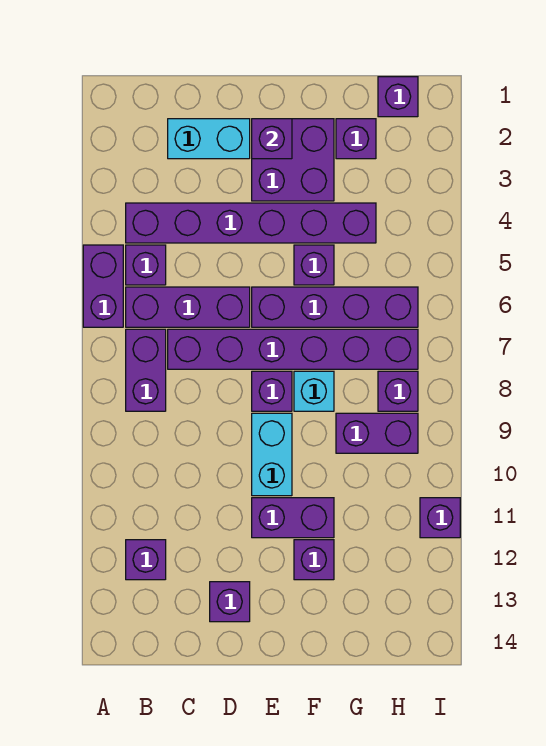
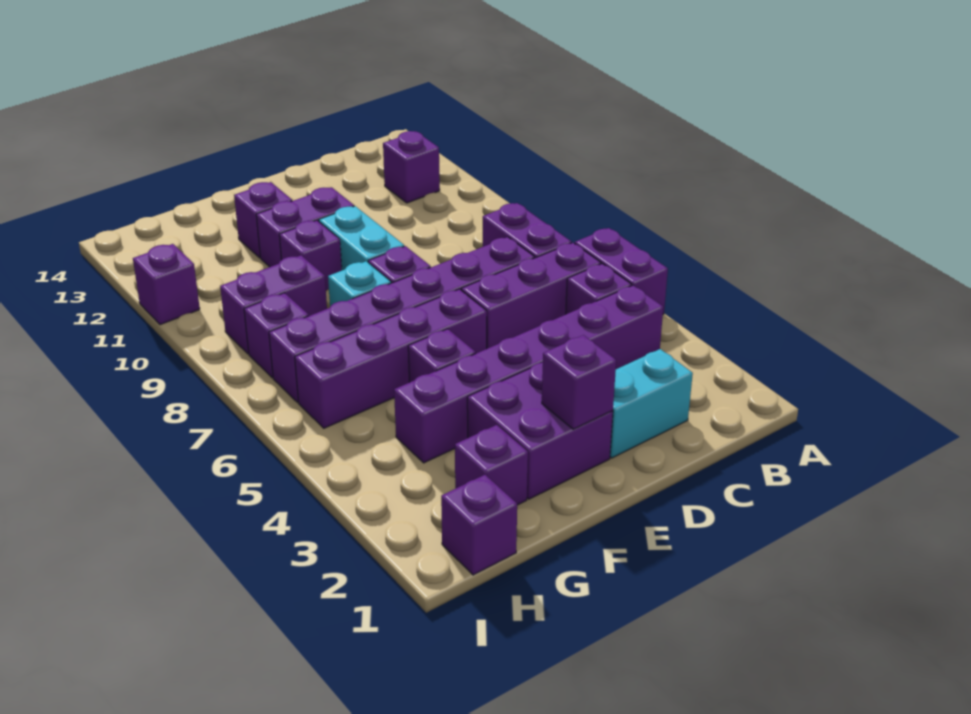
purple 1x1 brick [210,582,250,622] -> purple 1x1 brick moved to [279,220,342,291]

